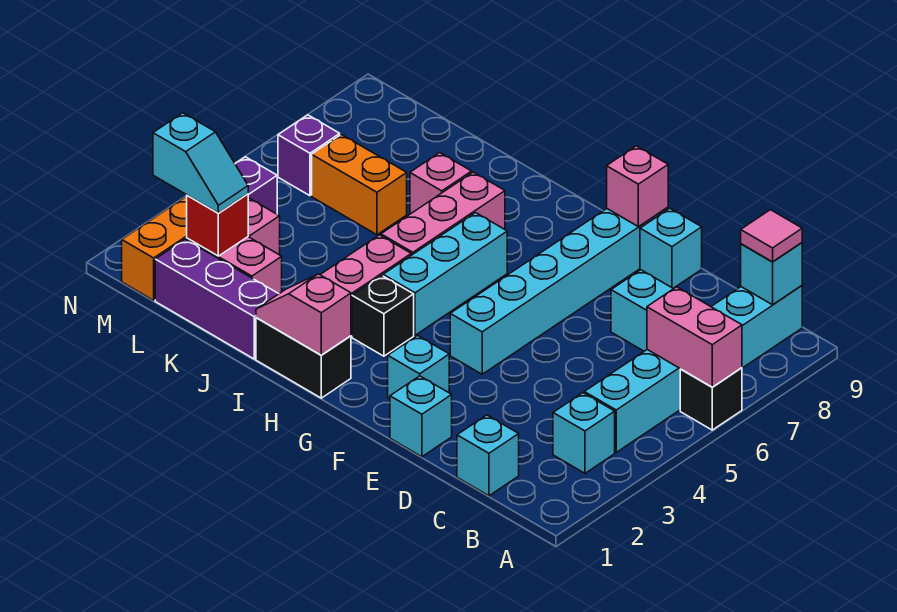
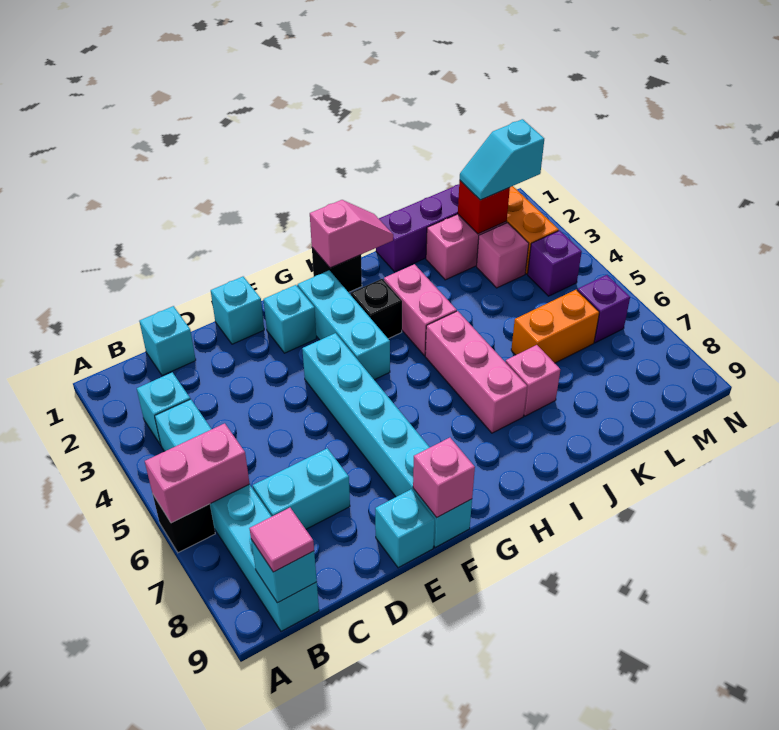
black 1x2 brick [256,318,351,398] -> black 1x1 brick [312,248,362,292]
cyan 1x3 brick [383,213,507,335] -> cyan 1x3 brick moved to [298,270,390,380]

